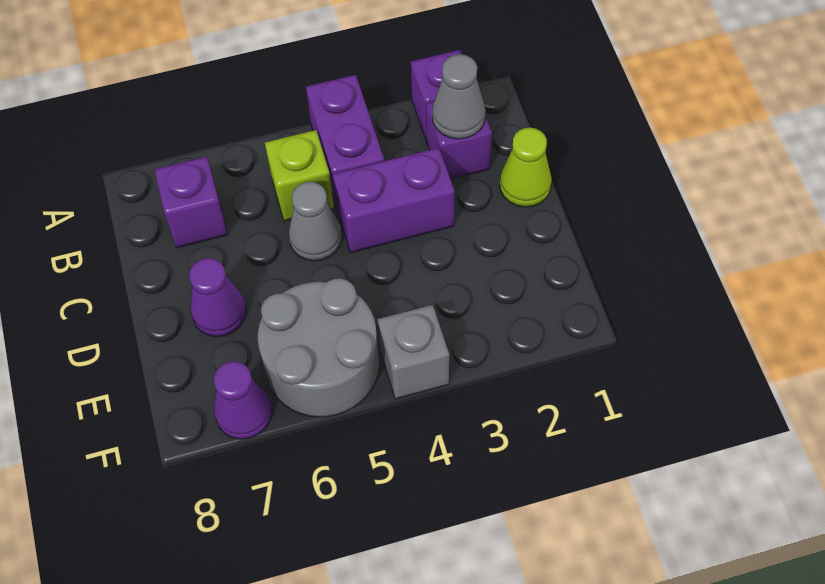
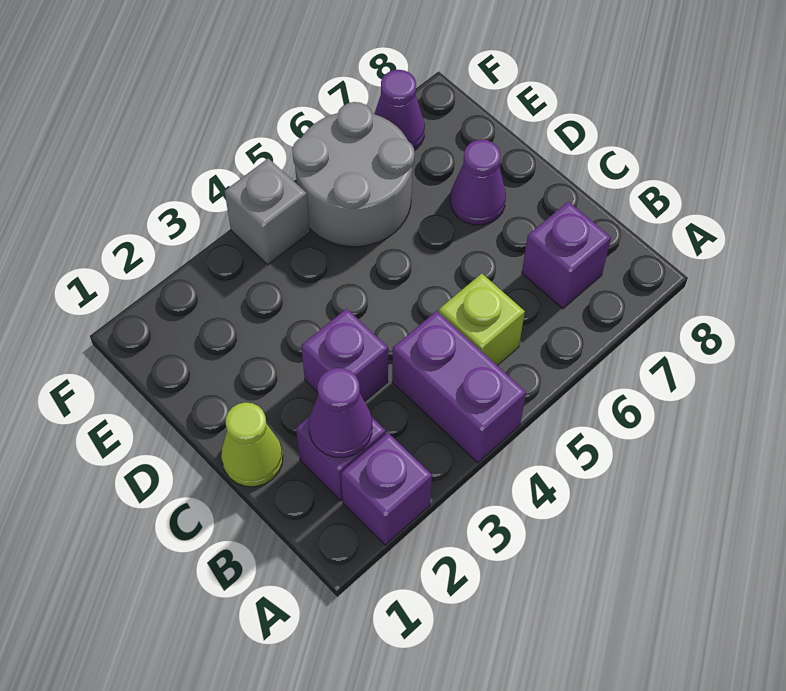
grey 1x1 cone [432,54,486,139] -> purple 1x1 cone [309,368,372,458]
purple 1x2 brick [333,148,455,253] -> purple 1x1 brick [301,309,388,402]
grey 1x1 cone [289,182,342,261] -> none

